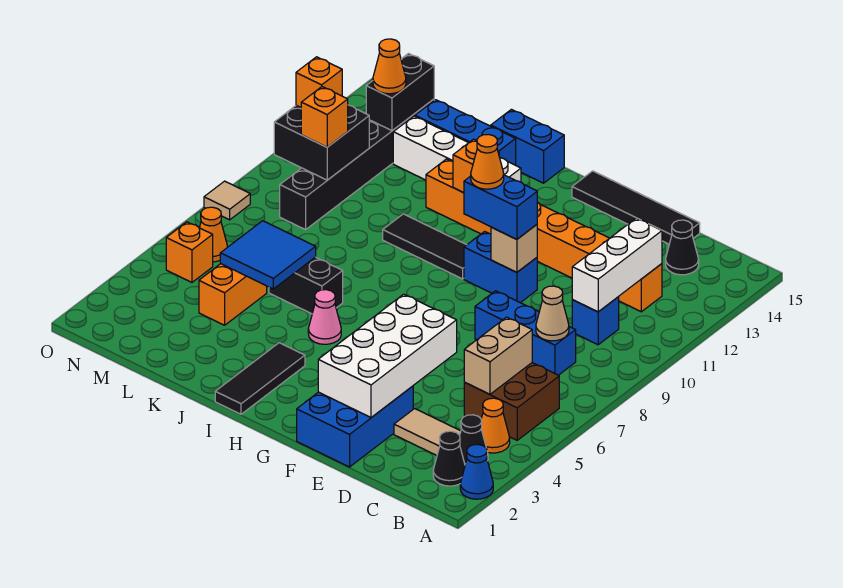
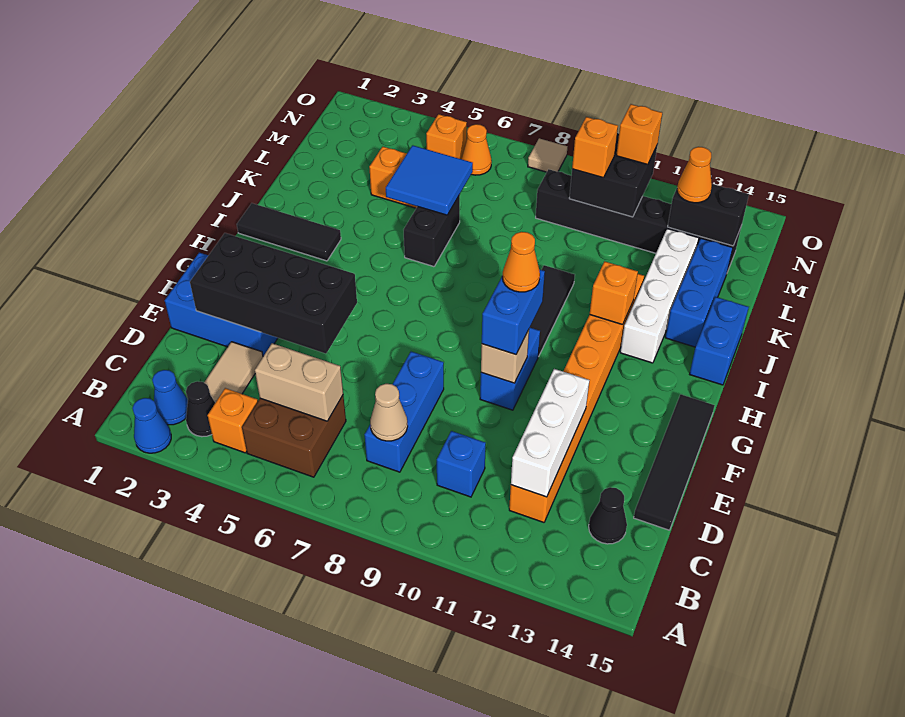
black 1x1 cone [433,431,465,486] -> blue 1x1 cone [152,370,188,425]
orange 1x1 cone [481,398,510,453] -> orange 1x1 brick [208,388,258,453]
white 1x3 brick [572,218,662,312] -> white 1x3 brick turned to [511,369,589,497]
white 2x4 brick [318,294,457,417] -> black 2x4 brick [190,233,357,354]
pink 1x1 cone [308,290,341,344] -> none

